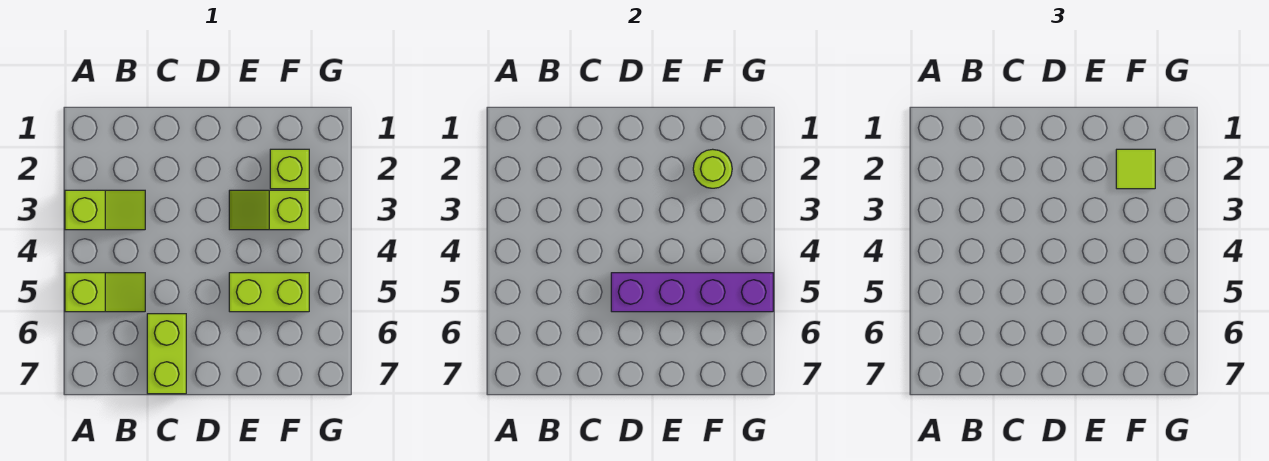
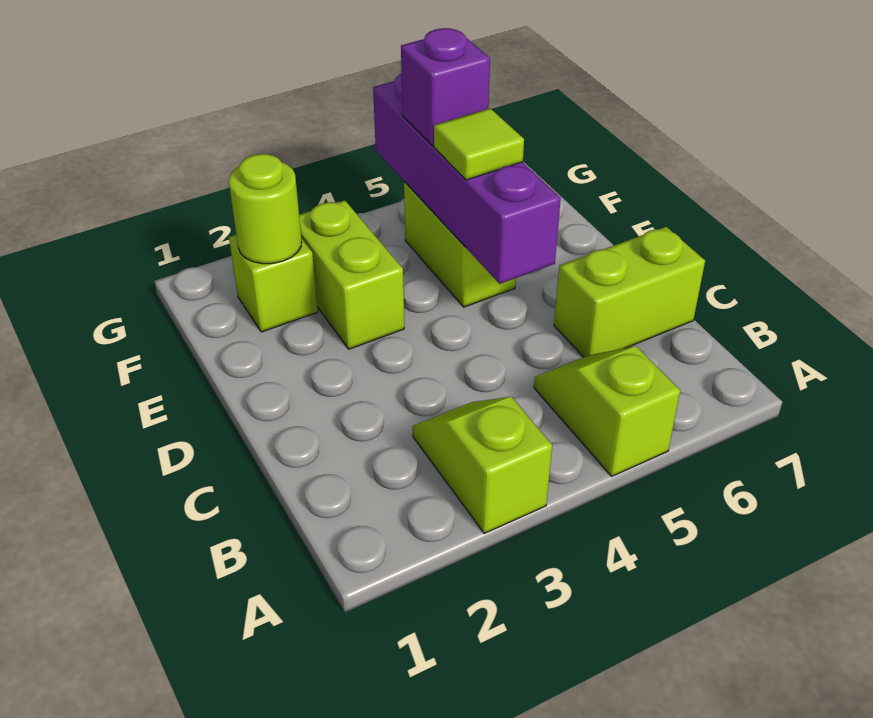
lime 1x2 slope [229,190,309,230] -> lime 1x2 brick [299,200,404,349]
lime 1x1 tile [1116,149,1155,189] -> lime 1x1 tile moved to [434,108,524,180]
none -> purple 1x1 brick [401,28,490,146]

